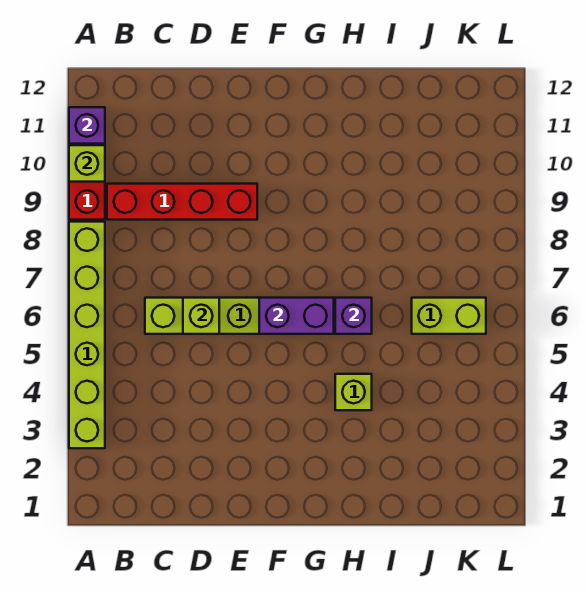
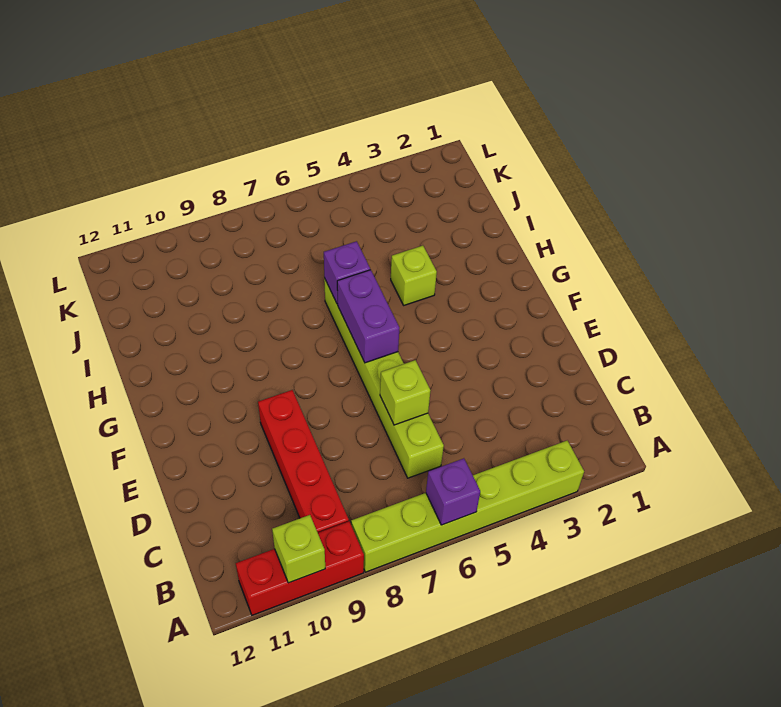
purple 1x1 brick [69,107,105,144] -> purple 1x1 brick moved to [426,458,480,525]
lime 1x2 brick [412,298,486,334] -> none

